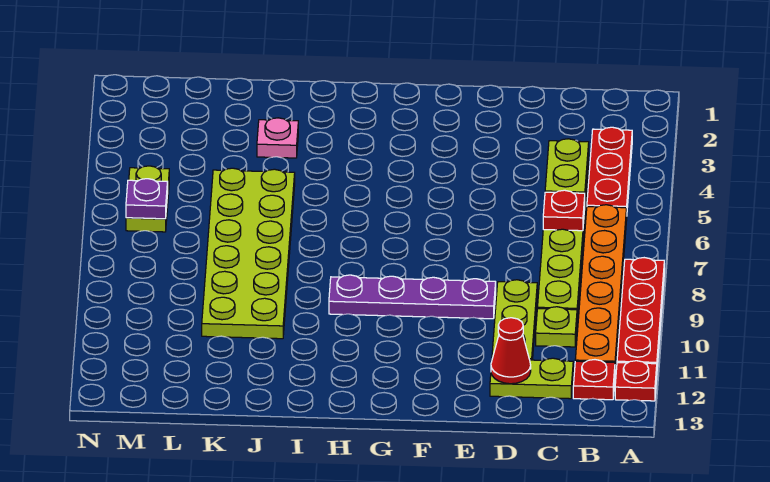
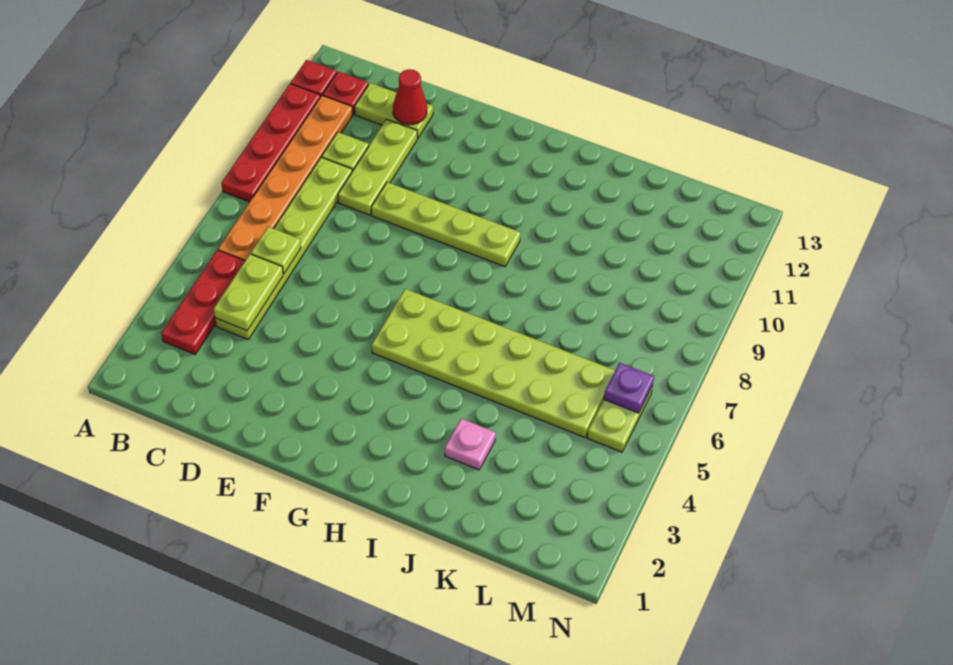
red 1x1 plate [543,190,585,231] -> lime 1x1 plate [251,227,301,274]
purple 1x4 plate [329,275,496,319] -> lime 1x4 plate [371,182,520,267]
lime 2x6 plate [202,168,295,339] -> lime 2x6 plate turned to [372,289,615,437]

